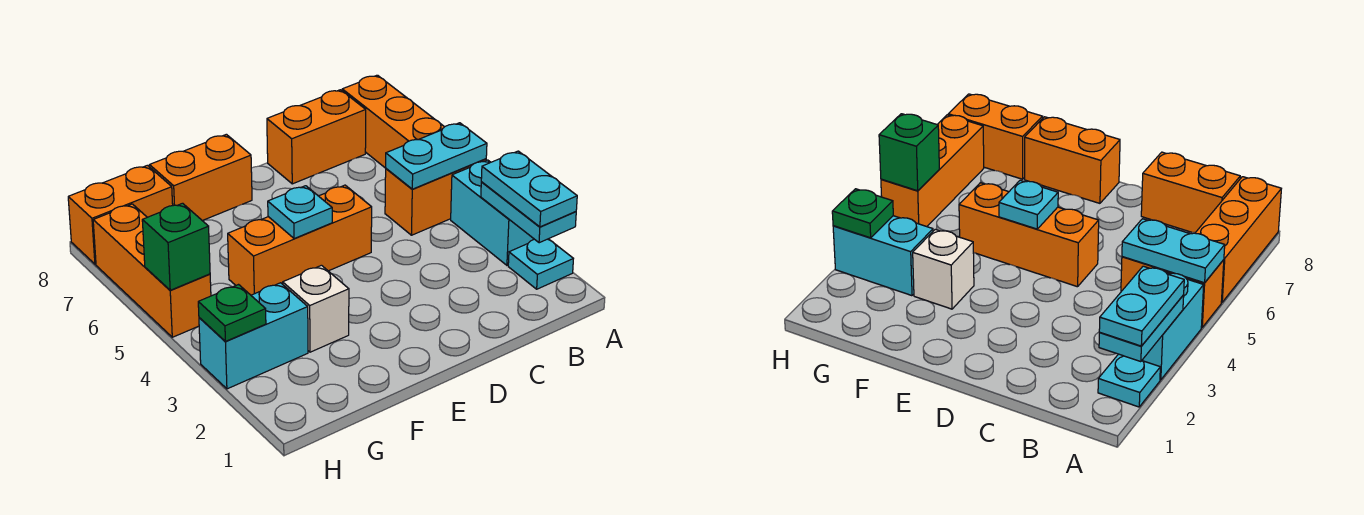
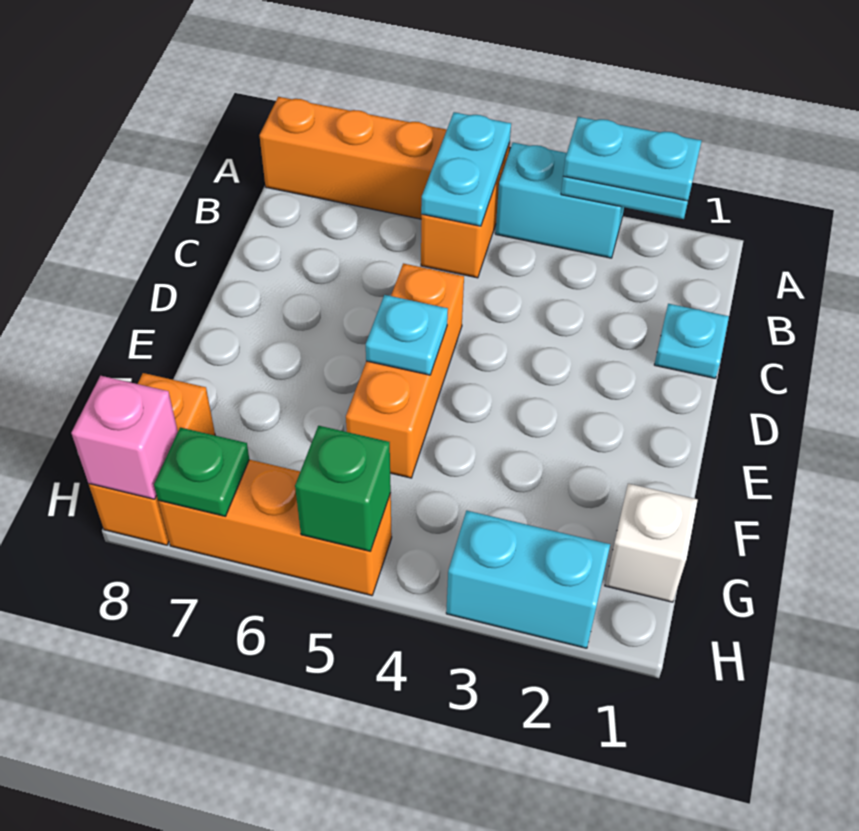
cyan 1x1 plate [508,239,573,289] -> cyan 1x1 plate moved to [654,304,729,378]
orange 1x2 brick [267,90,366,184] -> none
orange 1x2 brick [149,134,252,221] -> none
white 1x1 brick [283,265,349,352] -> white 1x1 brick moved to [605,484,698,602]
cyan 1x2 brick [199,283,308,389] -> cyan 1x2 brick turned to [446,511,610,648]
green 1x1 plate [198,285,266,341] -> green 1x1 plate moved to [154,427,249,516]
none -> pink 1x1 brick [71,376,178,499]

